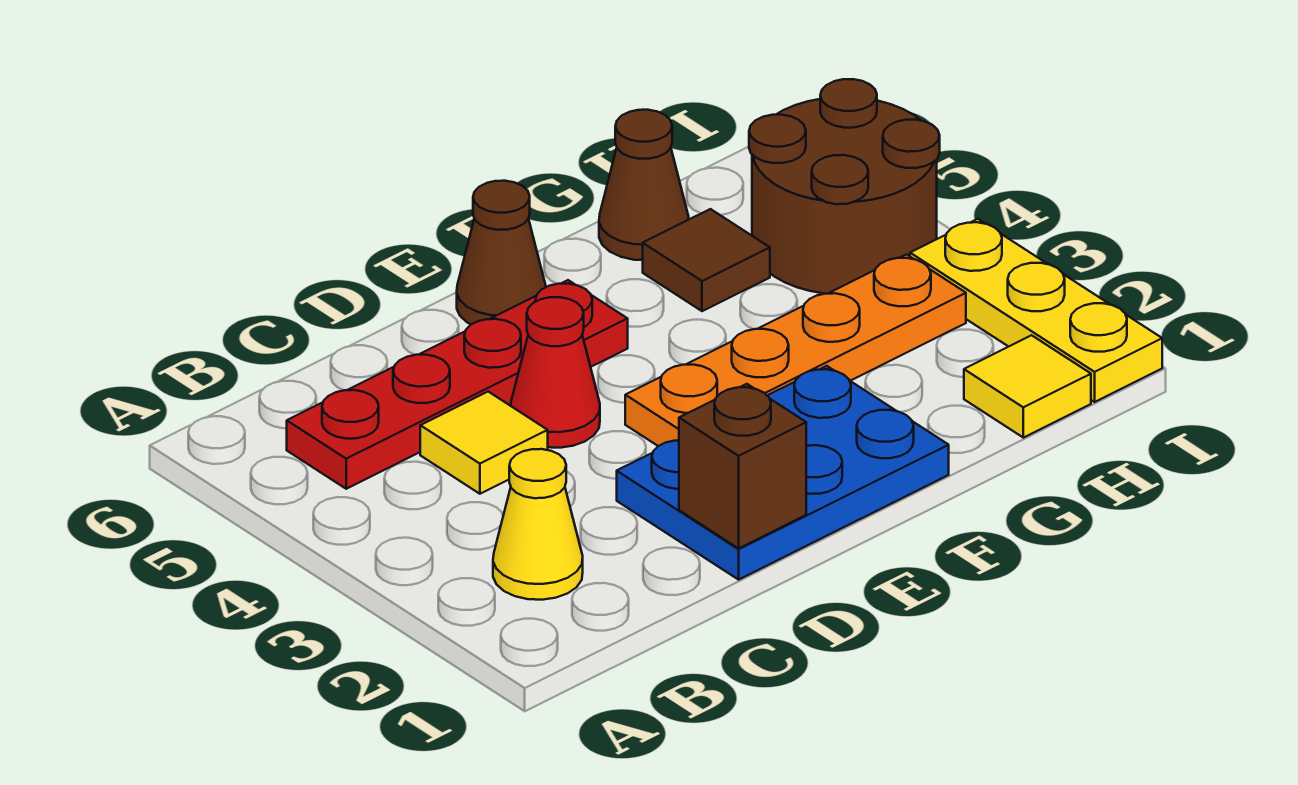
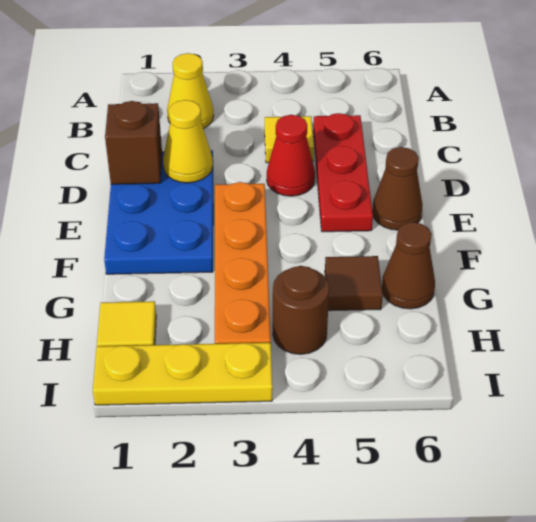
red 1x4 plate [287,280,628,489] -> red 1x3 plate [313,113,373,232]
none -> yellow 1x1 cone [163,100,213,183]
brown 2x2 round brick [749,79,940,294] -> brown 1x1 round brick [273,266,329,354]

